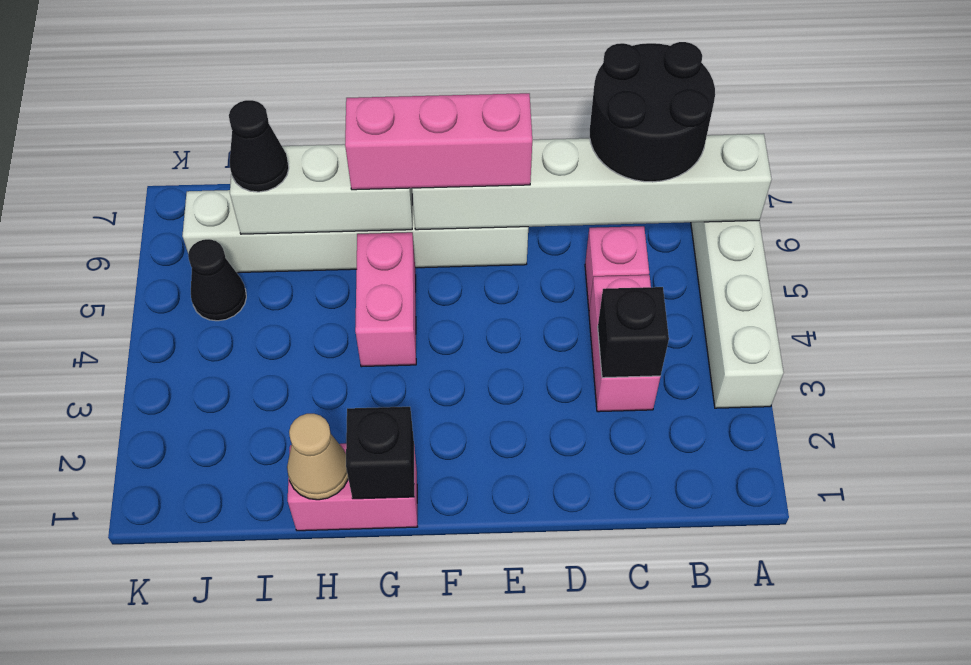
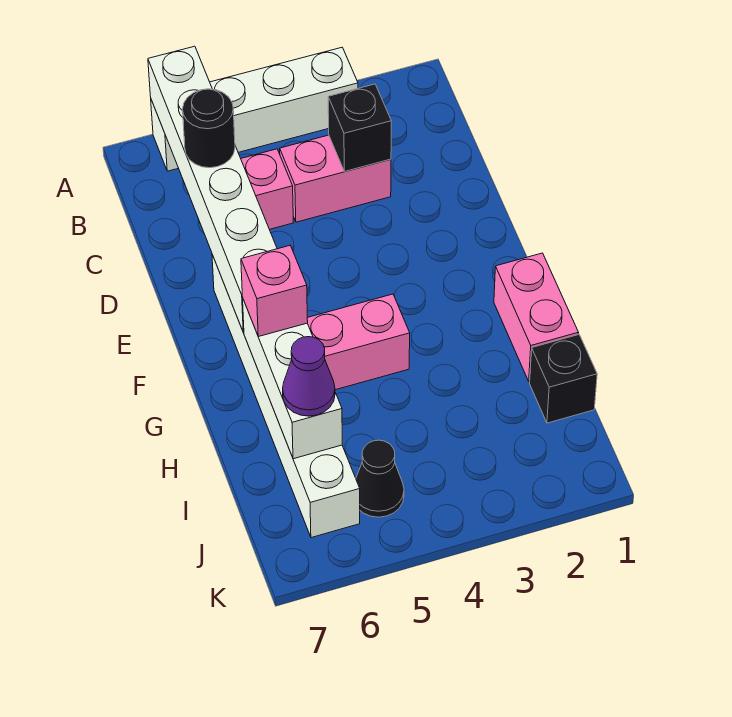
black 2x2 round brick [590,42,715,182] -> black 1x1 round brick [183,89,235,168]
pink 1x3 brick [345,93,532,190] -> pink 1x1 brick [241,246,308,337]
black 1x1 brick [346,407,414,499] -> black 1x1 brick moved to [530,334,597,423]
tan 1x1 cone [287,414,348,500] -> none
black 1x1 cone [229,100,289,192] -> purple 1x1 cone [283,337,335,416]

